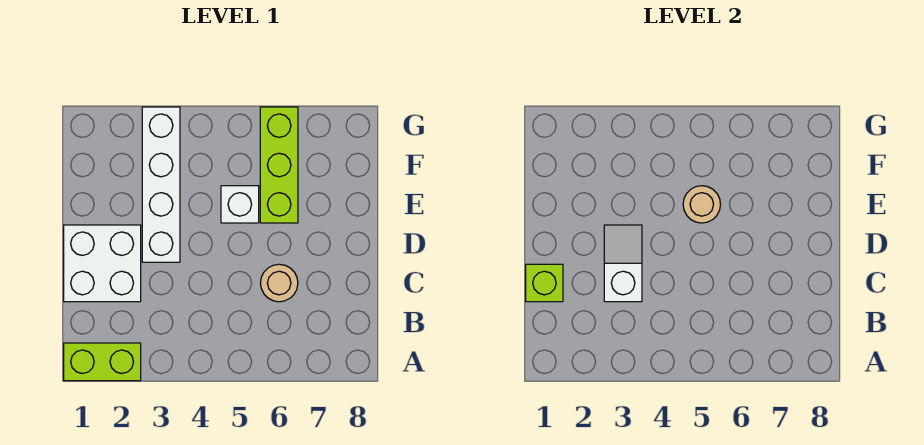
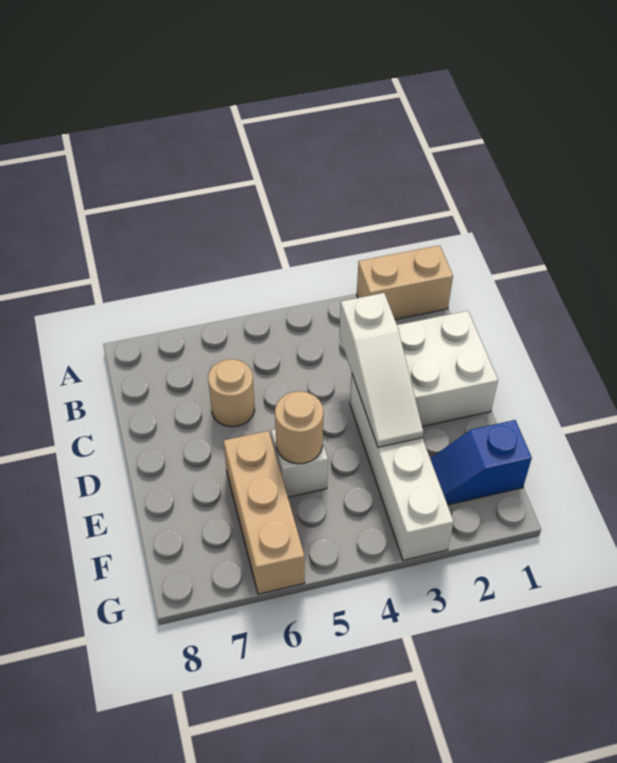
lime 1x2 brick [64,343,141,381] -> tan 1x2 brick [357,245,453,320]
lime 1x1 brick [526,264,563,302] -> none
white 1x2 slope [604,225,642,302] -> white 1x3 slope [339,293,423,447]
lime 1x3 brick [260,107,298,223] -> tan 1x3 brick [224,431,305,594]
none -> blue 1x2 slope [430,420,532,505]

